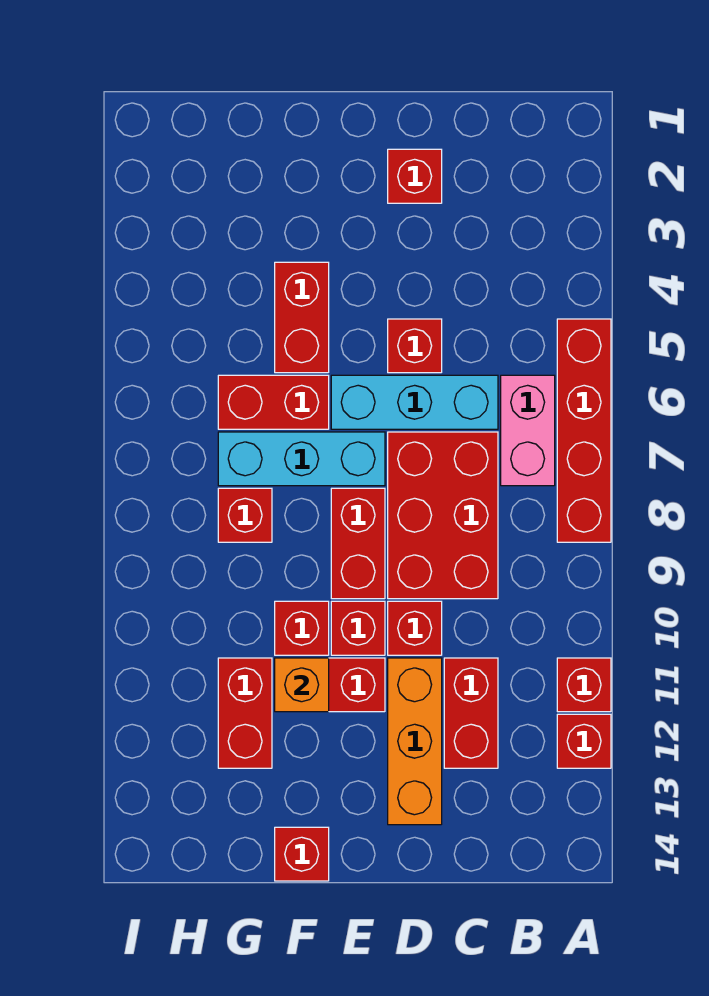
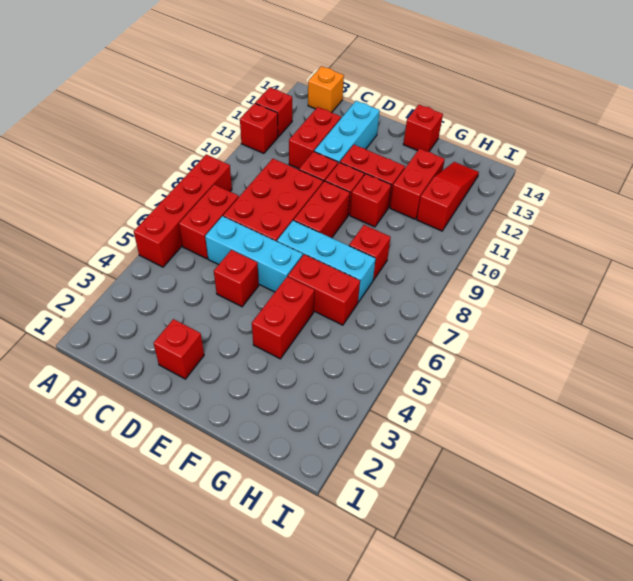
pink 1x2 brick [501,375,555,486] -> red 1x2 brick [179,185,239,259]
orange 1x3 brick [388,658,442,825] -> cyan 1x3 brick [314,101,380,163]
orange 1x1 brick [275,658,329,712] -> orange 1x1 brick moved to [308,66,344,112]
none -> red 1x3 slope [417,162,479,231]

